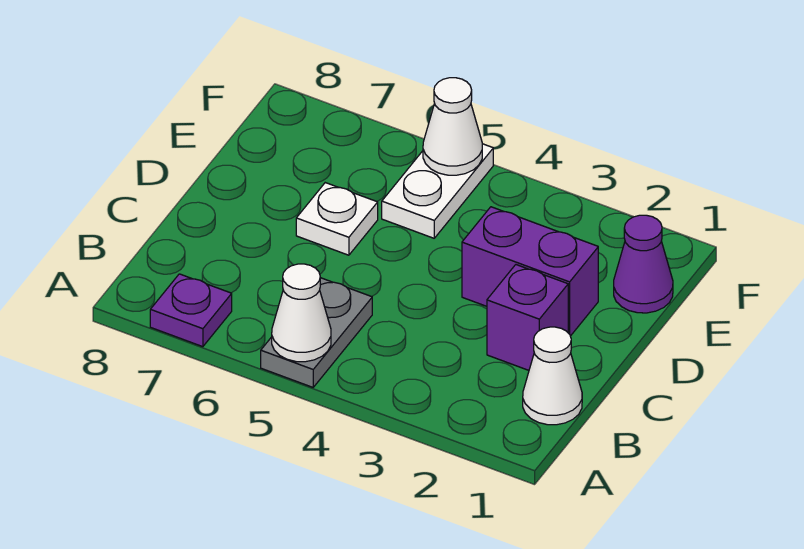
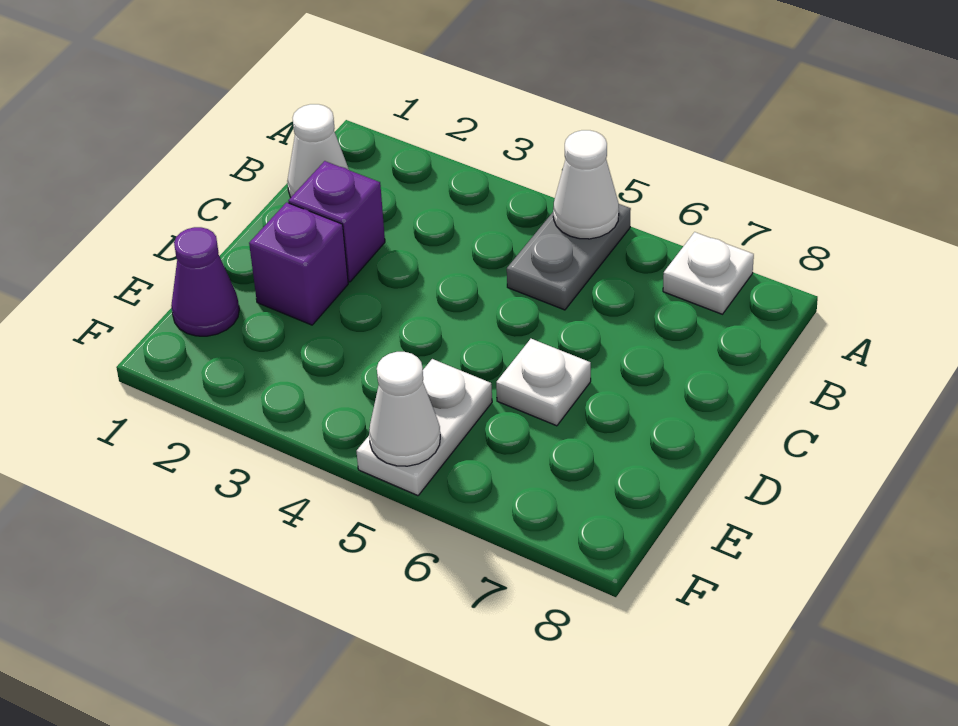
purple 1x1 plate [150,274,232,347] -> white 1x1 plate [663,232,754,314]
purple 1x2 brick [462,207,598,336] -> purple 1x1 brick [249,202,348,325]

